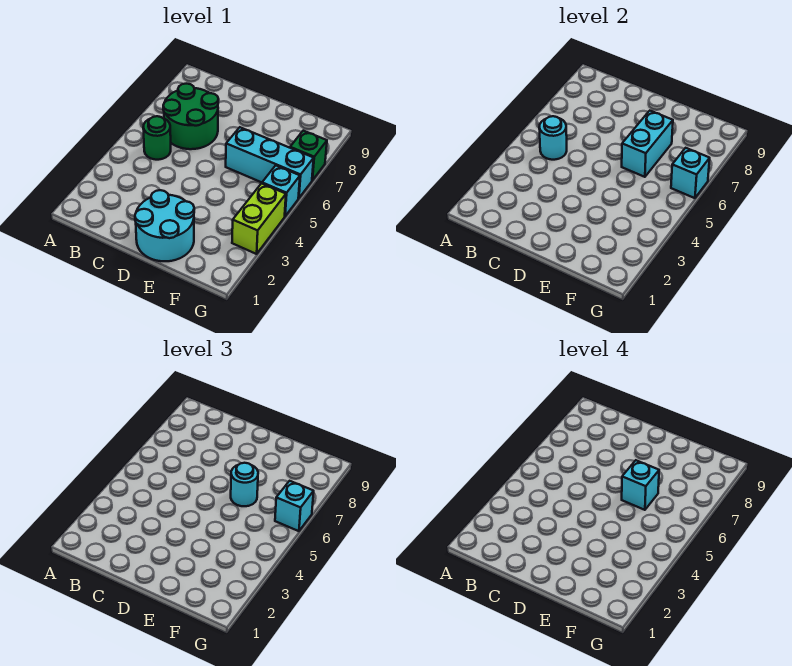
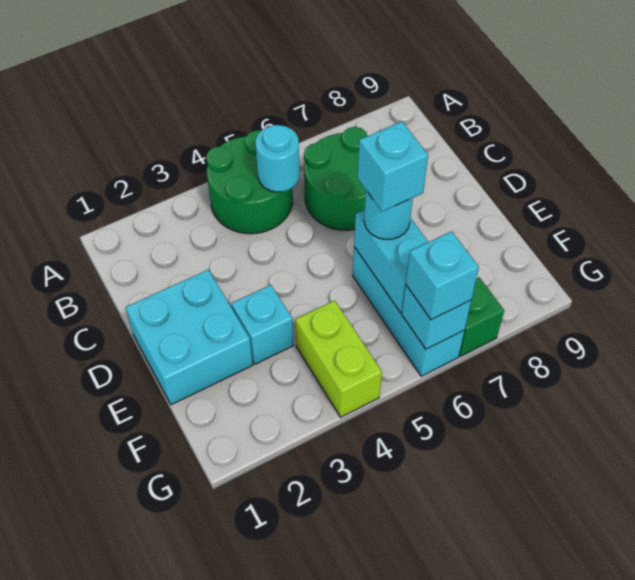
green 1x1 round brick [143,116,171,160] -> green 2x2 round brick [206,130,293,234]
cyan 2x2 round brick [135,190,194,261] -> cyan 2x2 brick [125,270,253,405]
cyan 1x2 brick [622,111,673,177] -> cyan 1x2 brick turned to [354,210,428,313]
lime 1x2 brick [232,183,286,254] -> lime 1x2 brick turned to [295,300,382,417]
cyan 1x1 brick [262,166,300,216] -> cyan 1x1 brick moved to [231,285,293,364]

